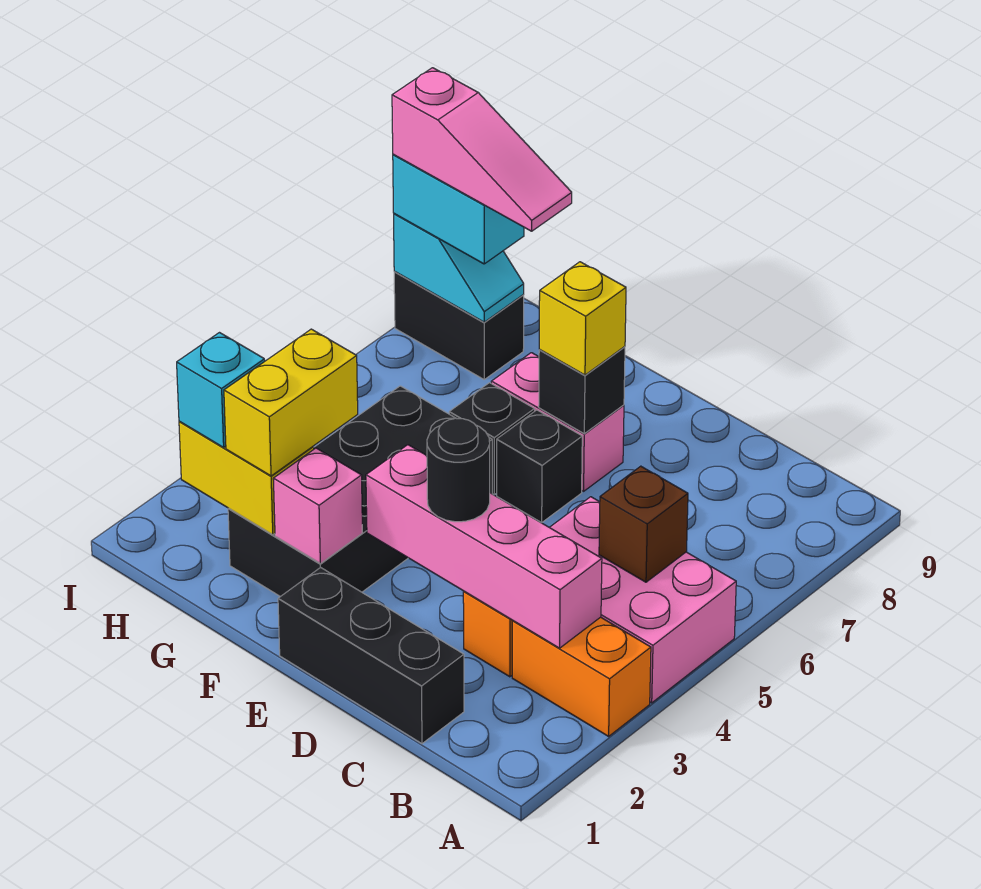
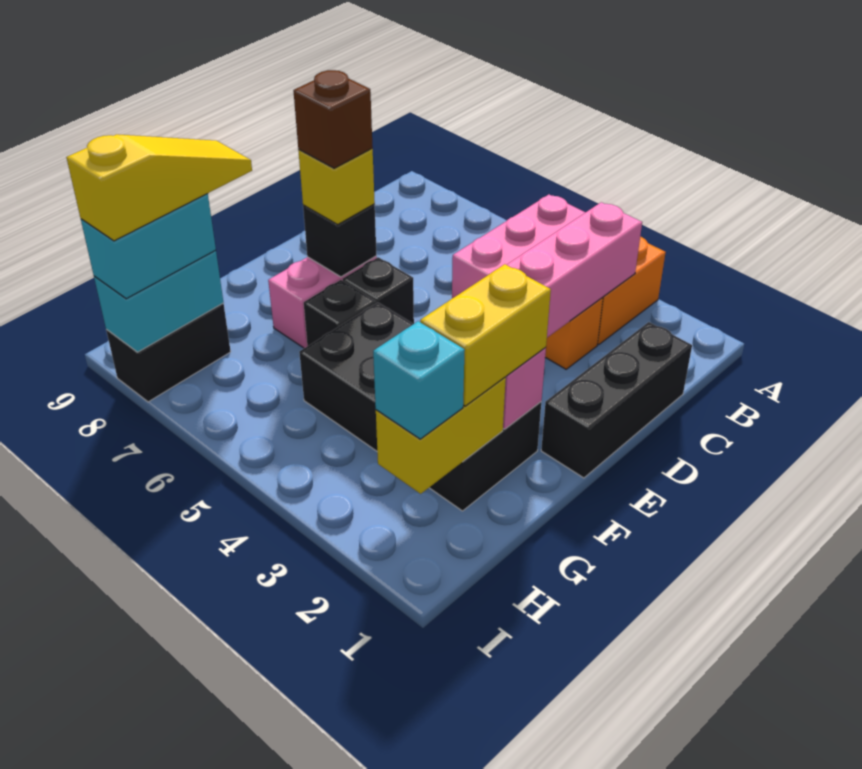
brown 1x1 brick [599,466,688,582] -> brown 1x1 brick moved to [293,70,373,168]
black 1x1 round brick [427,418,490,522] -> none
yellow 1x2 brick [224,329,358,476] -> yellow 1x2 brick turned to [420,264,551,406]
pink 1x3 slope [392,68,572,231] -> yellow 1x3 slope [66,134,252,241]
cyan 1x2 slope [394,214,524,322] -> cyan 1x2 brick [94,251,224,352]

